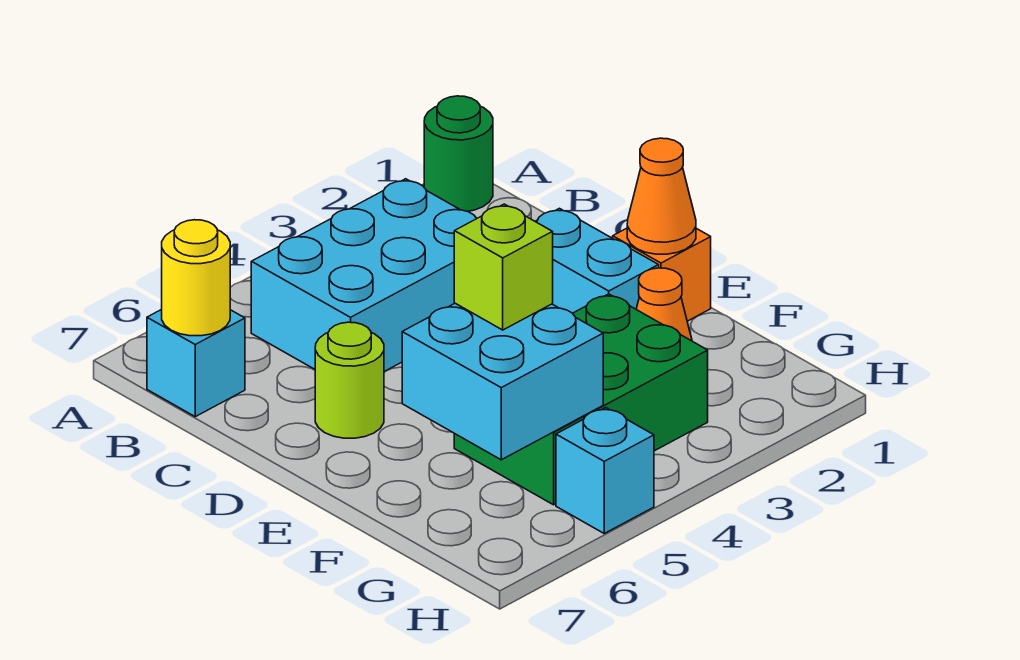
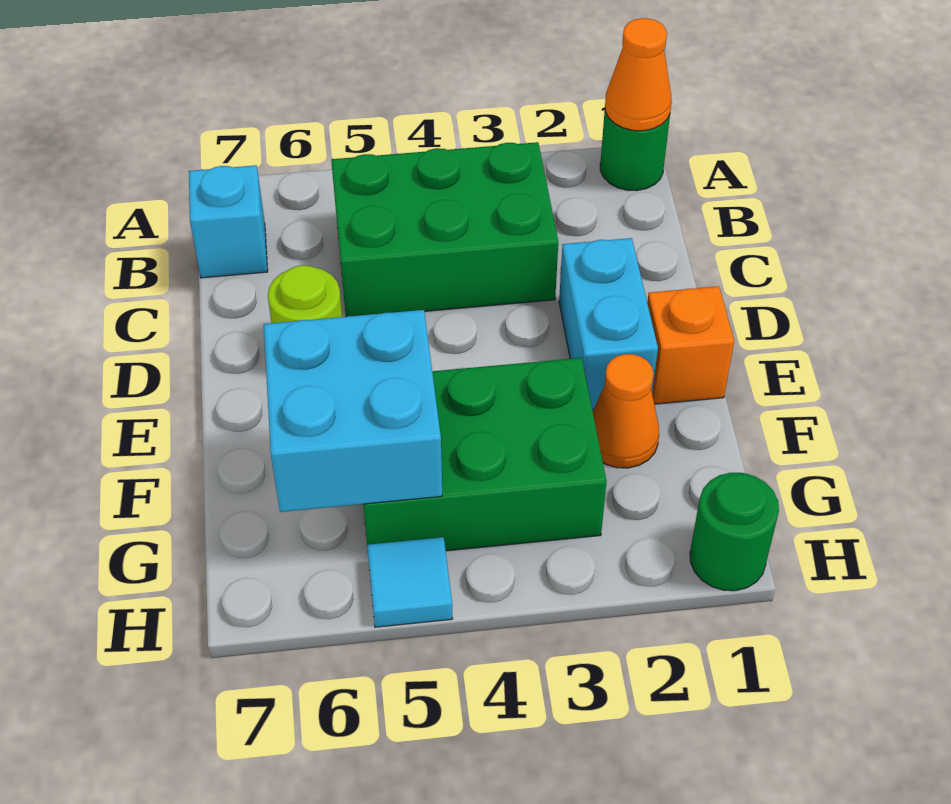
cyan 2x3 brick [251,179,477,372] -> green 2x3 brick [331,142,558,317]
yellow 1x1 round brick [162,220,230,336] -> none
orange 1x1 cone [627,138,696,254] -> orange 1x1 cone moved to [605,18,672,131]
lime 1x1 brick [454,204,553,330] -> none
none -> green 1x1 round brick [690,473,779,591]
cyan 1x1 brick [556,408,654,533] -> cyan 1x1 tile [367,537,453,627]

